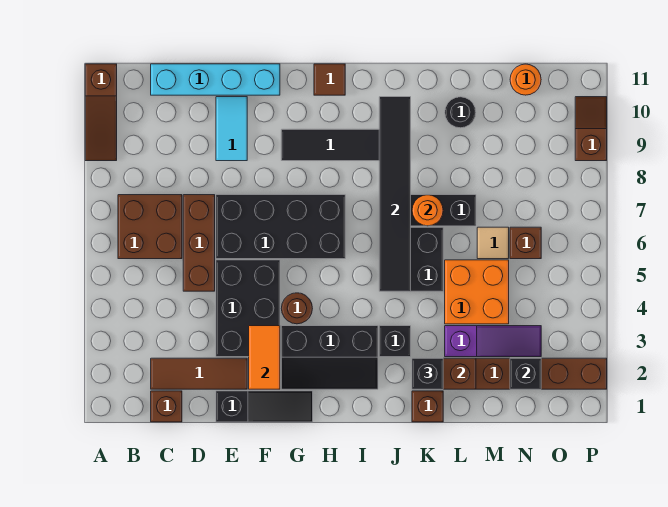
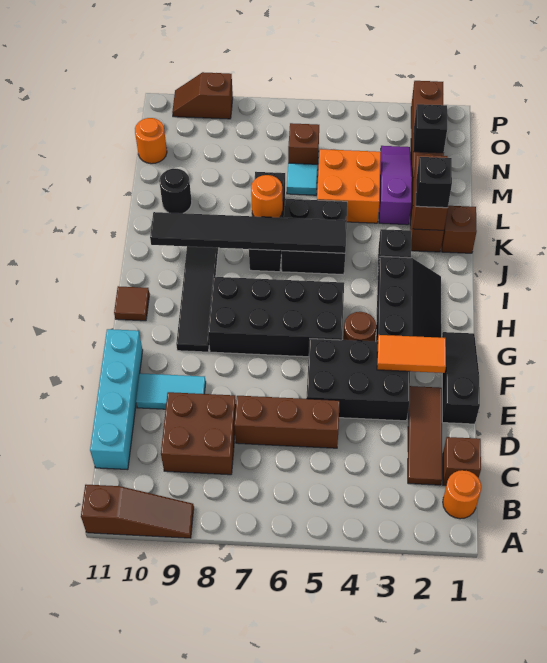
none -> orange 1x1 round brick [443,470,481,519]
brown 2x2 brick [118,195,182,259] -> brown 2x2 brick moved to [161,392,236,475]
black 2x4 brick [216,195,345,259] -> black 2x4 brick turned to [208,277,344,357]
tan 1x1 tile [477,227,509,259] -> cyan 1x1 tile [287,163,318,195]

